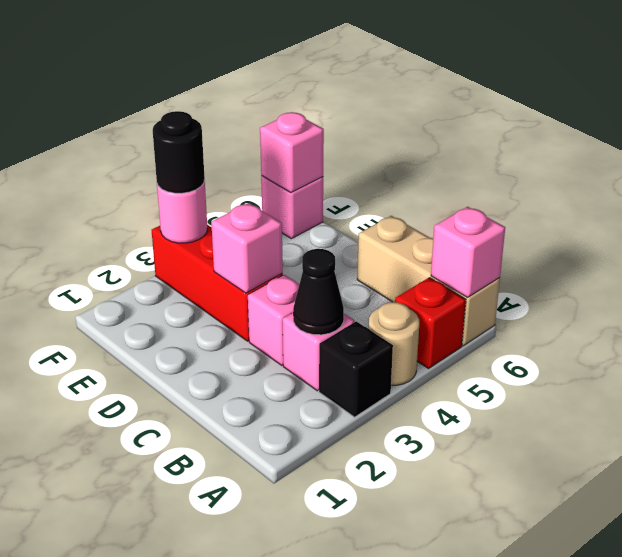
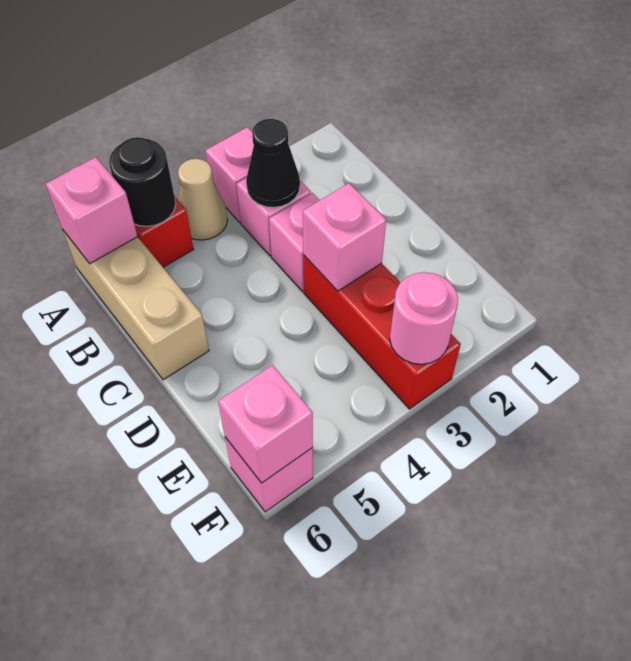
black 1x1 brick [319,321,393,417] -> pink 1x1 brick [205,127,254,222]
tan 1x1 round brick [369,302,419,385] -> tan 1x1 cone [178,159,228,240]
black 1x1 round brick [153,111,205,193] -> black 1x1 round brick moved to [109,137,176,226]

